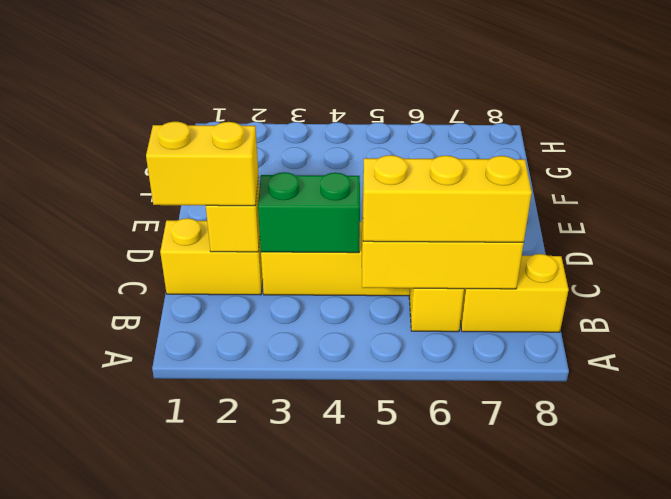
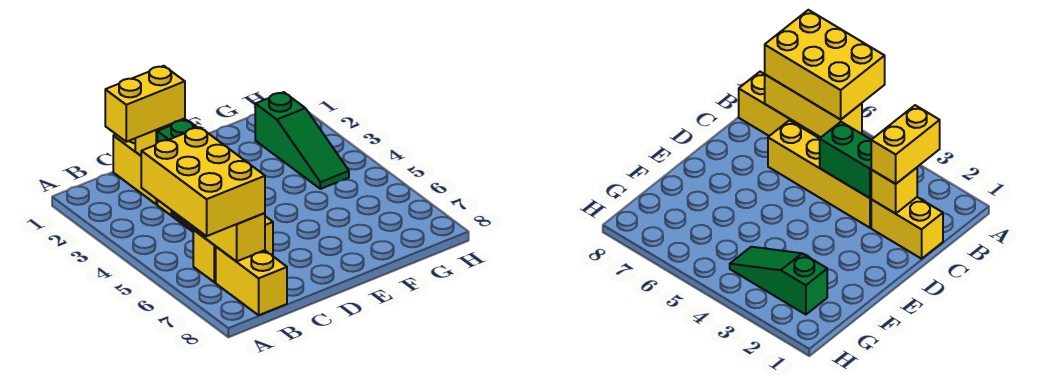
yellow 1x3 brick [363,155,532,242] -> yellow 2x3 brick [141,127,265,236]
yellow 1x2 brick [146,121,258,206] -> yellow 1x2 brick turned to [105,66,185,142]
none -> green 1x3 slope [255,92,349,189]

